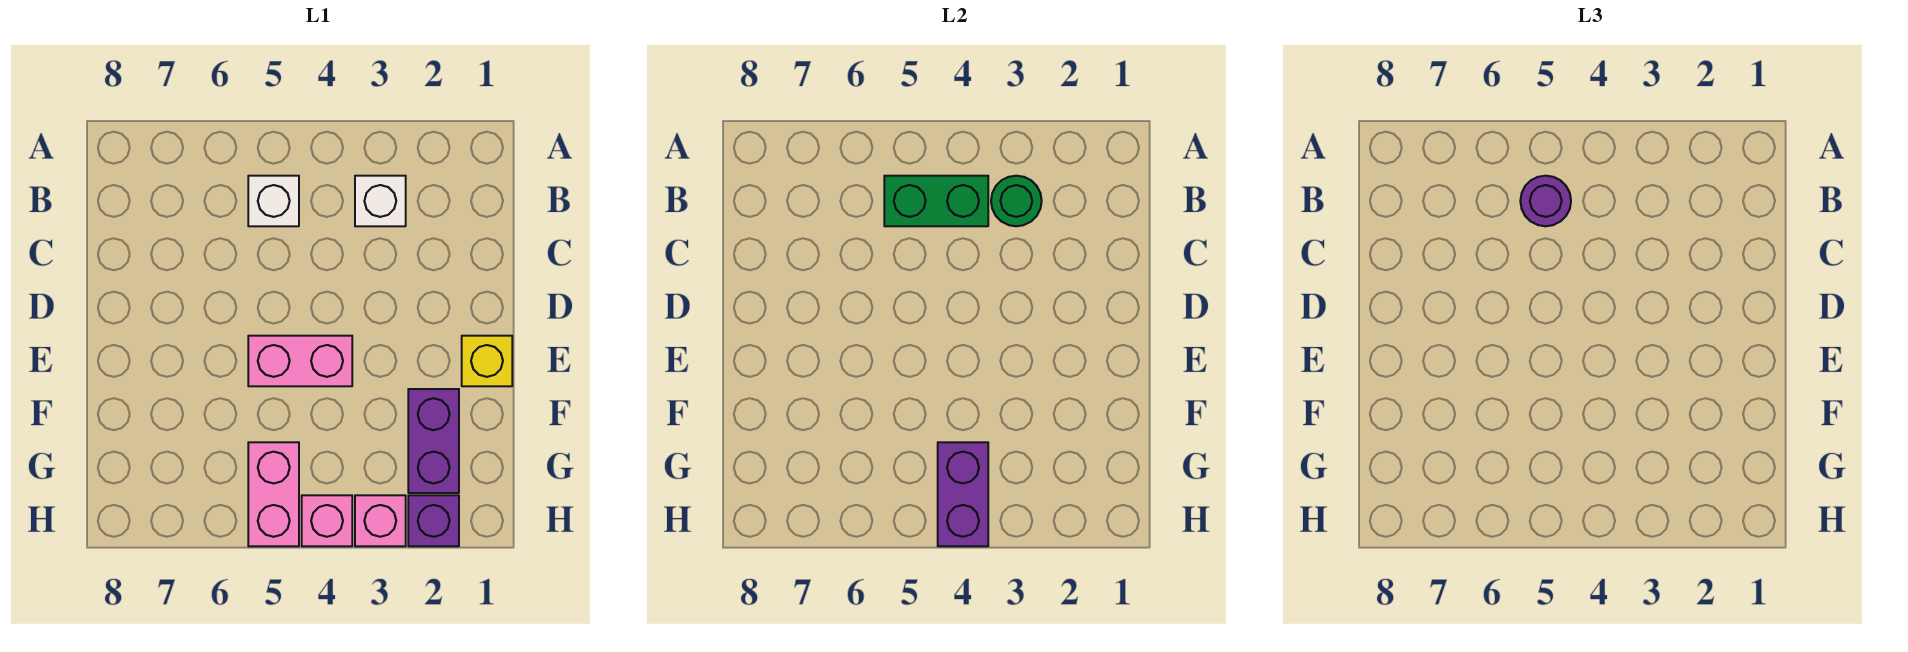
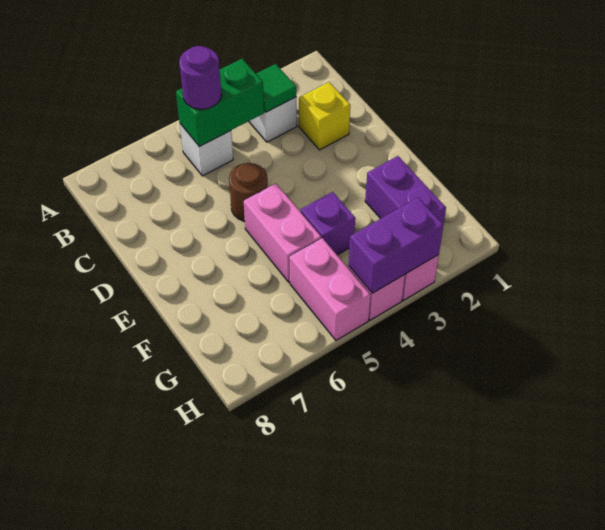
green 1x1 round brick [991,176,1042,226] -> green 1x1 tile [256,64,296,112]
none -> brown 1x1 round brick [229,163,268,221]
yellow 1x1 brick [462,336,512,386] -> yellow 1x1 brick moved to [299,82,350,150]
pink 1x2 brick [248,336,352,386] -> pink 1x2 brick turned to [244,184,321,282]
purple 1x2 brick [938,442,988,546] -> purple 1x2 brick turned to [348,198,443,293]
purple 1x1 brick [408,495,459,546] -> purple 1x1 brick moved to [301,192,355,255]

